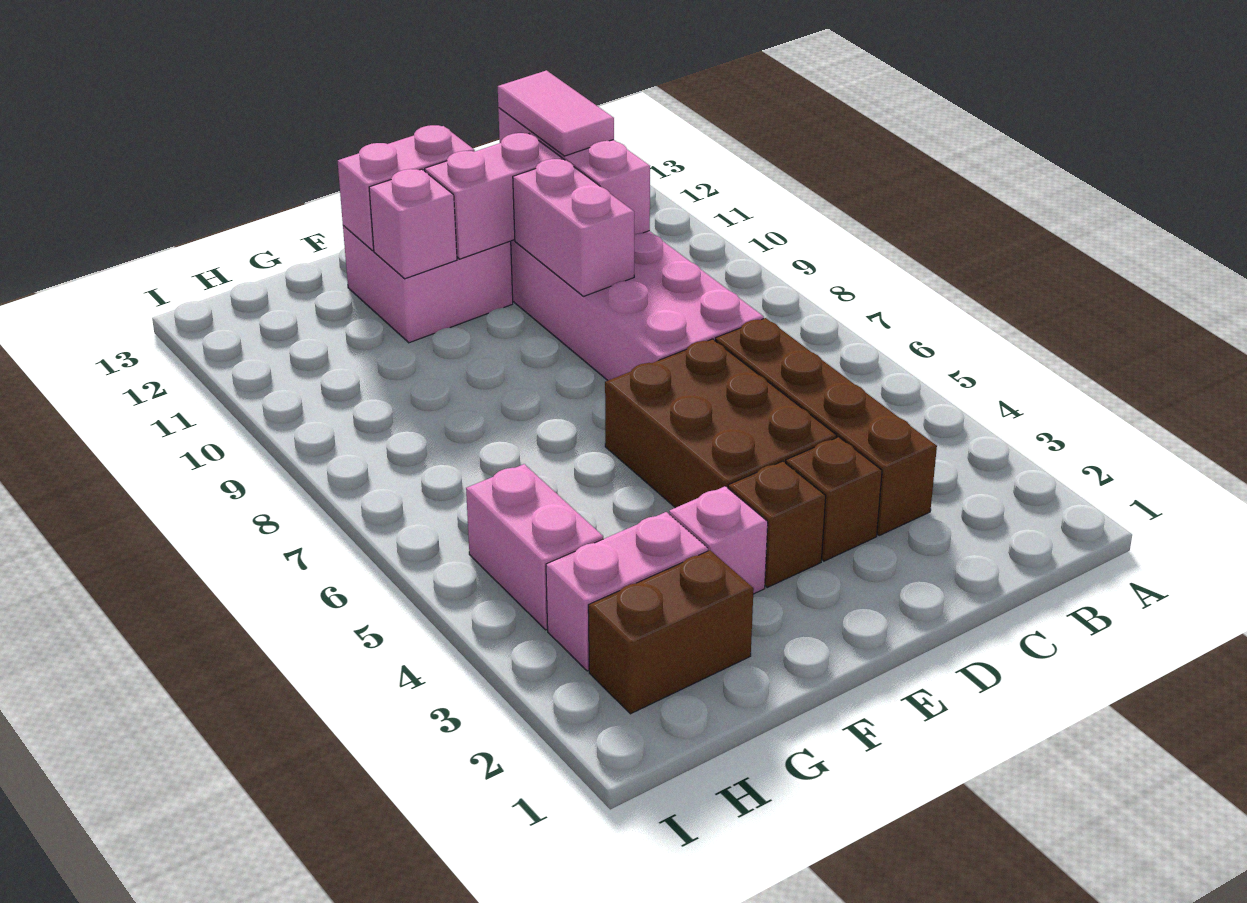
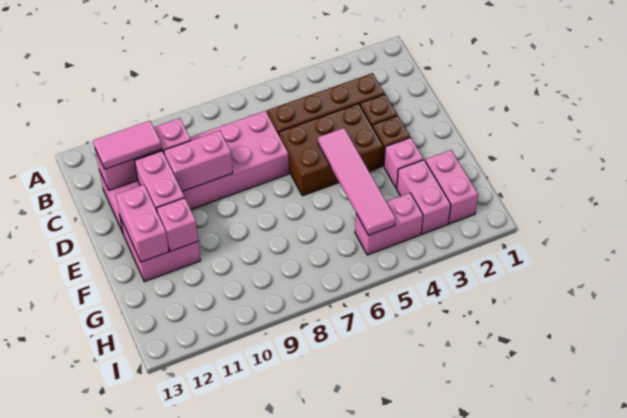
none -> pink 1x4 tile [318,128,396,235]
brown 1x2 brick [588,550,754,714] -> pink 1x2 brick [425,150,478,224]

